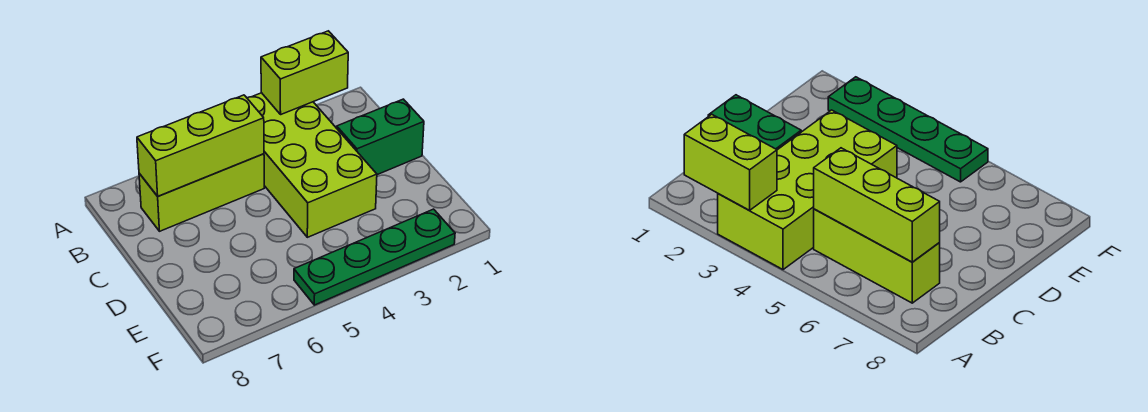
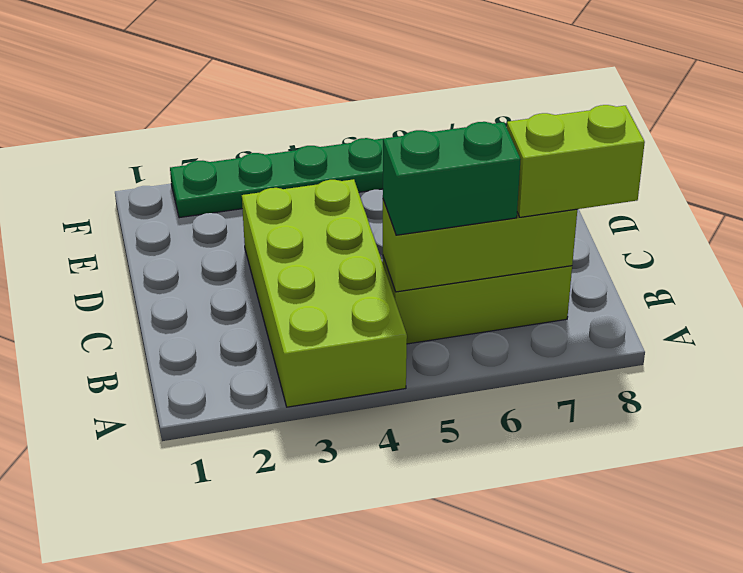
lime 1x2 brick [261,31,348,114] -> lime 1x2 brick moved to [507,105,645,217]
green 1x2 brick [337,99,424,175] -> green 1x2 brick moved to [383,122,521,235]

